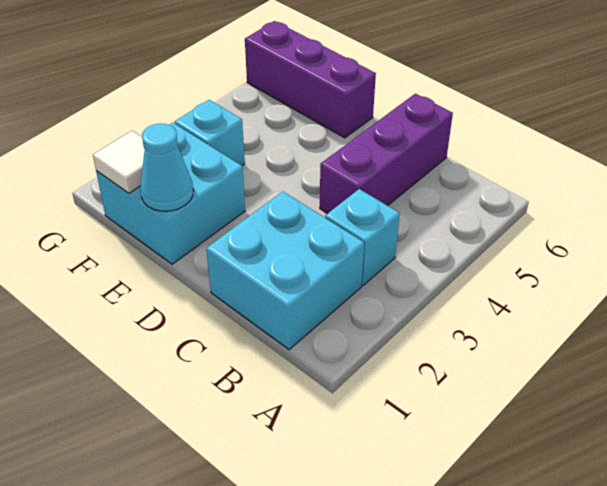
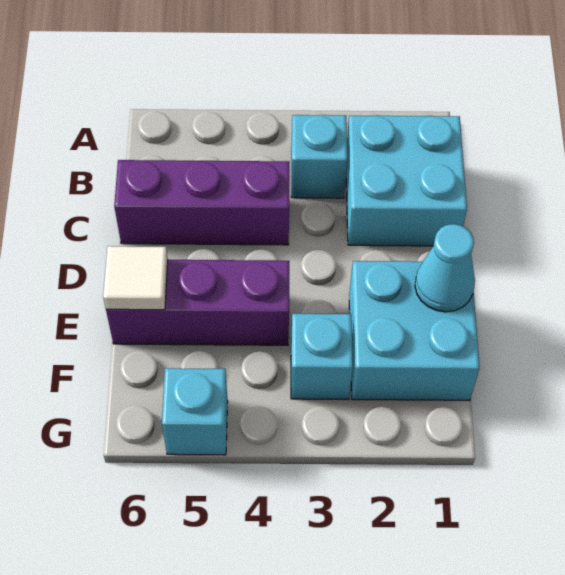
purple 1x3 brick [245,21,376,138] -> purple 1x3 brick turned to [106,260,289,345]
white 1x1 tile [93,131,145,193] -> white 1x1 tile moved to [103,246,168,310]
none -> cyan 1x1 brick [162,368,228,455]

